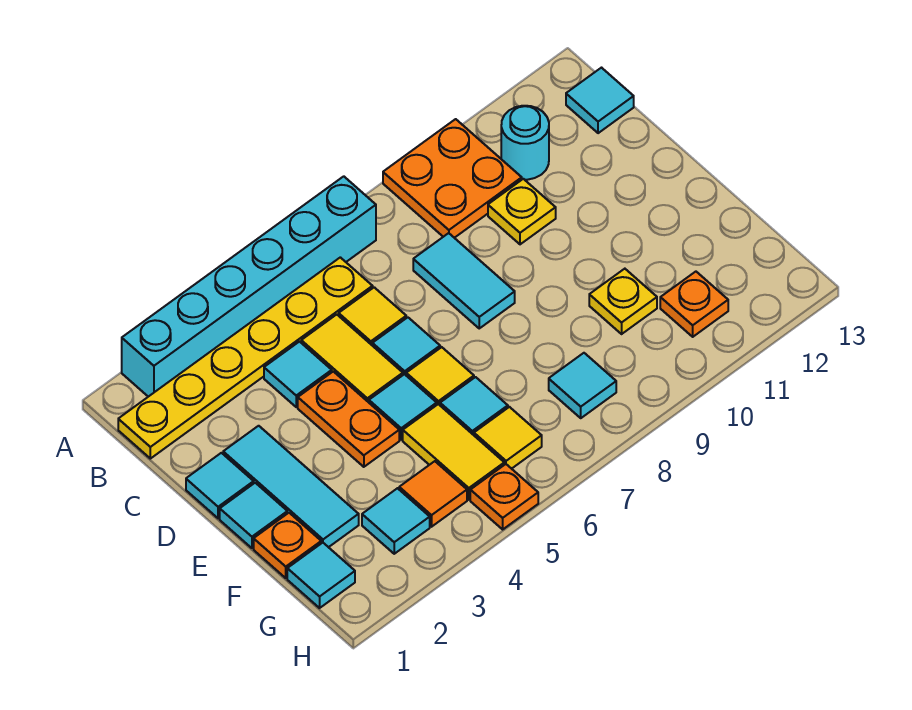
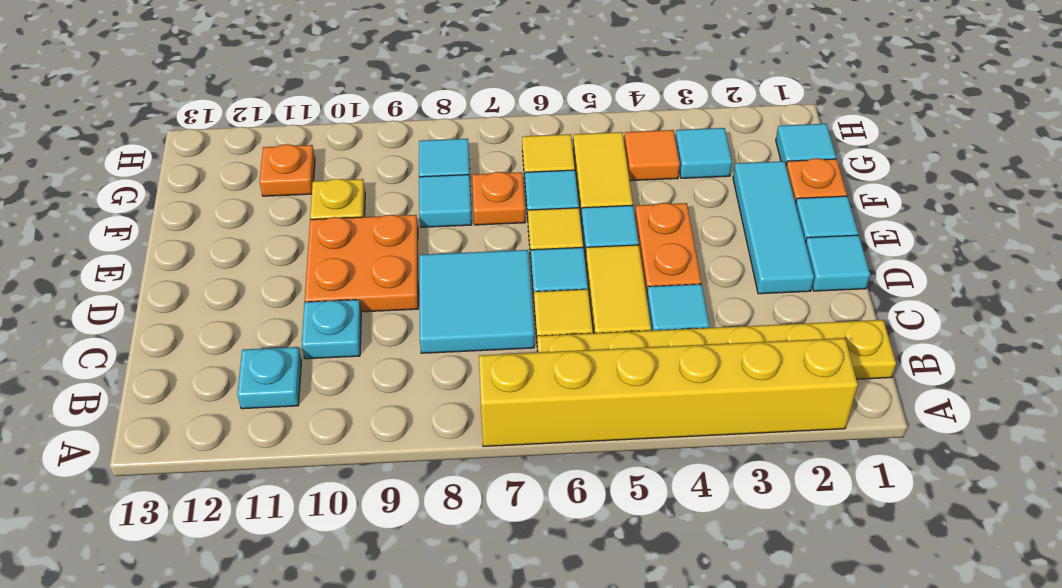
cyan 1x6 brick [122,176,376,397] -> yellow 1x6 brick [479,338,858,446]
orange 2x2 plate [383,119,522,238] -> orange 2x2 plate moved to [305,215,418,312]
cyan 1x1 round brick [501,106,549,180] -> cyan 1x1 plate [237,347,302,409]
cyan 1x1 tile [566,68,634,133] -> cyan 1x1 tile moved to [419,175,472,227]
cyan 1x2 tile [413,233,515,328] -> cyan 2x2 tile [419,250,534,353]
yellow 1x1 plate [488,179,556,244] -> cyan 1x1 plate [302,300,361,359]
orange 1x1 plate [470,464,538,529] -> orange 1x1 plate moved to [472,172,525,225]

